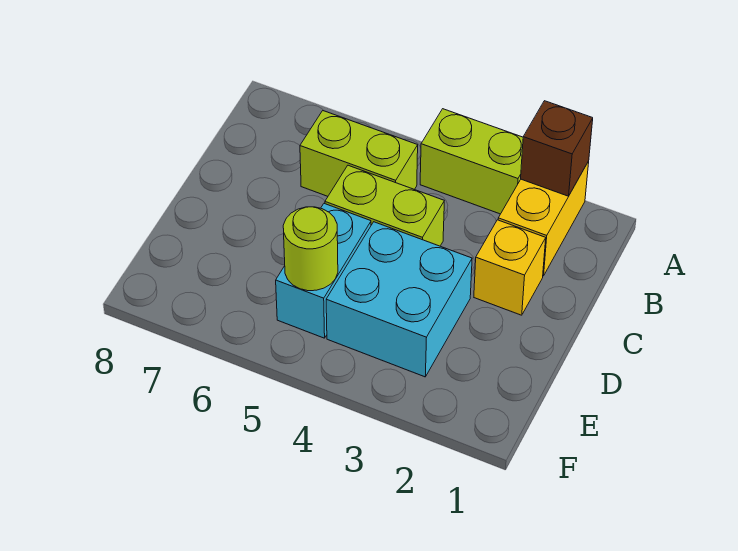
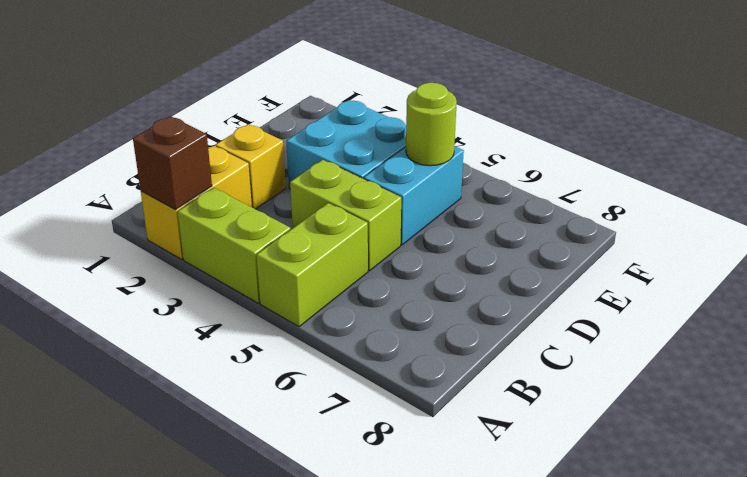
lime 1x2 brick [300,111,418,196] -> lime 1x2 brick turned to [257,203,368,327]

